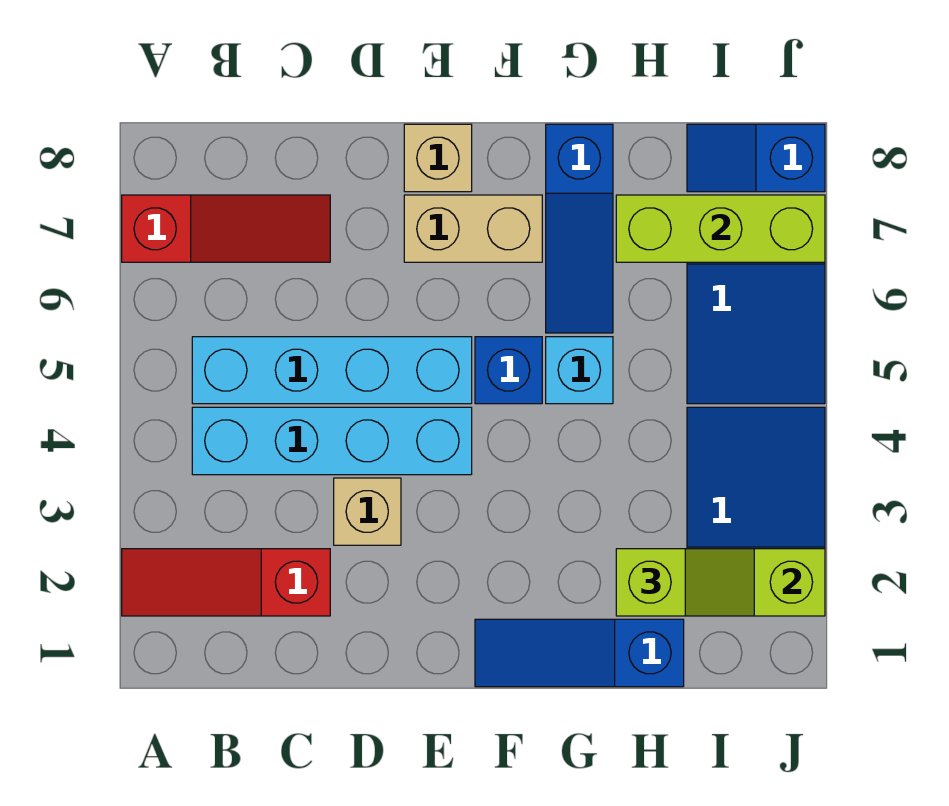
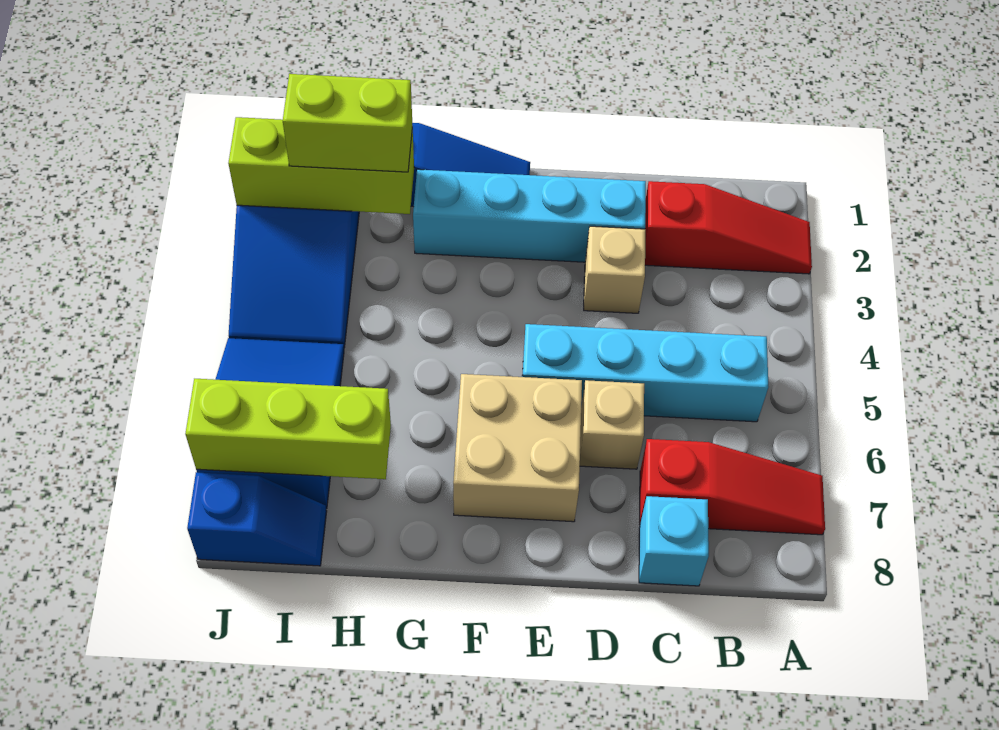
red 1x3 slope [122,195,330,262] -> red 1x3 slope turned to [640,439,825,535]
cyan 1x4 brick [192,407,472,475] -> cyan 1x4 brick moved to [413,169,646,262]
tan 1x2 brick [404,195,542,262] -> tan 2x2 brick [453,374,582,522]
tan 1x1 brick [404,124,472,192] -> tan 1x1 brick moved to [580,380,644,469]
blue 1x1 brick [475,337,542,404] -> none
cyan 1x1 brick [546,337,613,404] -> cyan 1x1 brick moved to [639,496,709,586]
blue 1x3 slope [546,124,613,333] -> none
lime 1x2 slope [616,549,754,616] -> lime 1x2 brick [283,74,412,172]

